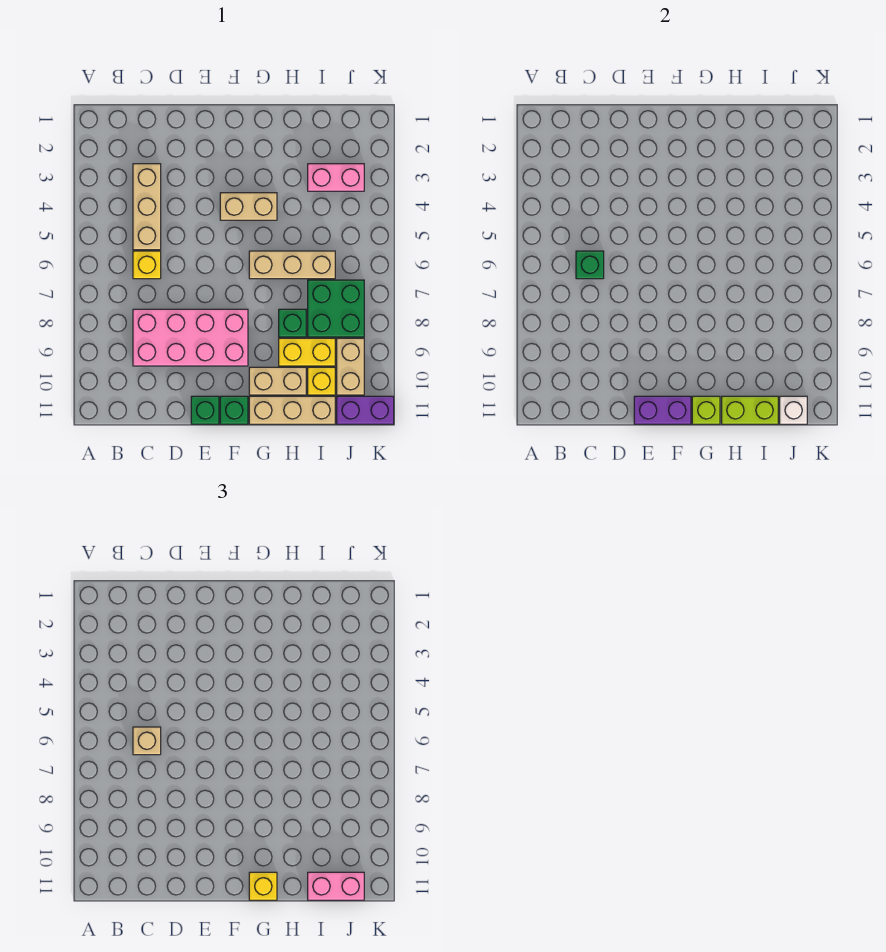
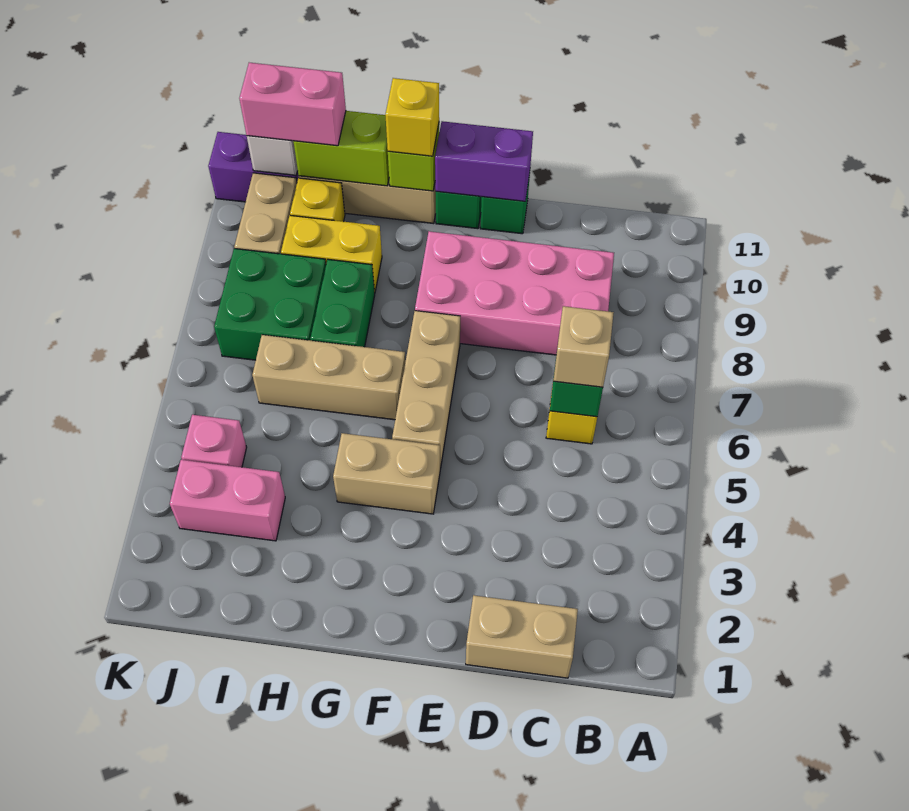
tan 1x3 brick [133,164,161,250] -> tan 1x3 brick moved to [392,311,460,469]
tan 1x2 brick [249,367,306,395] -> tan 1x2 brick moved to [466,595,578,678]
green 1x1 brick [279,309,306,337] -> green 1x2 brick [310,259,375,347]
none -> pink 1x1 brick [181,415,247,467]

